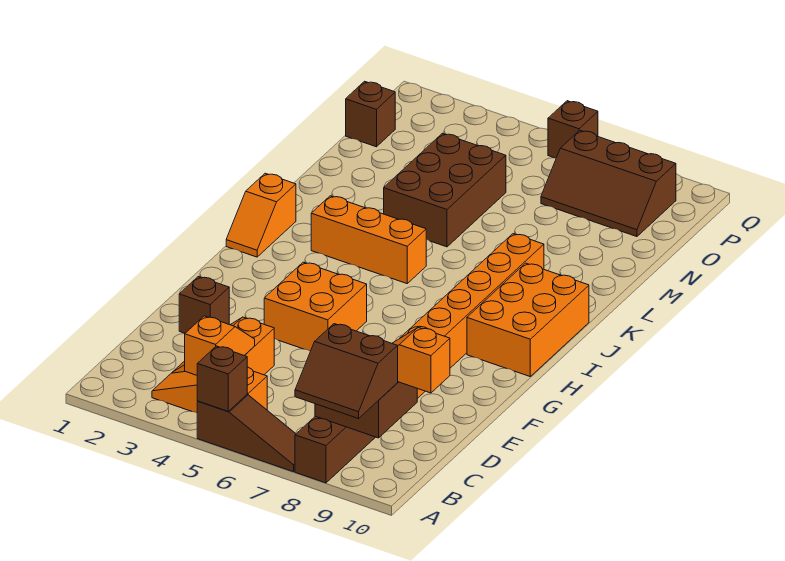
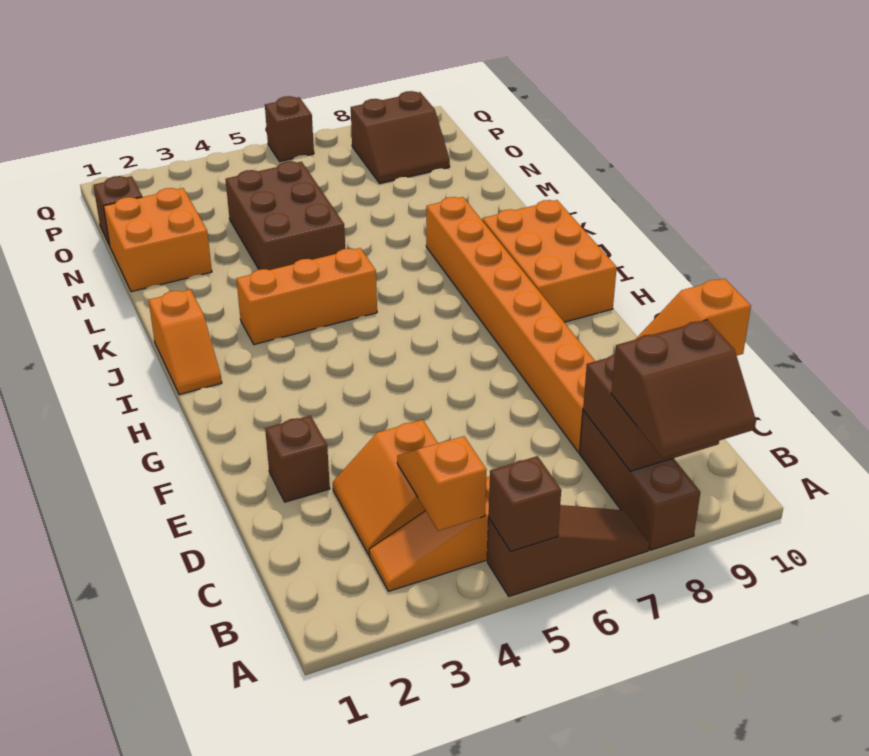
orange 2x2 brick [264,262,367,351] -> orange 2x2 brick moved to [104,188,212,292]
brown 2x3 slope [541,131,676,237] -> brown 2x2 slope [351,91,450,183]

